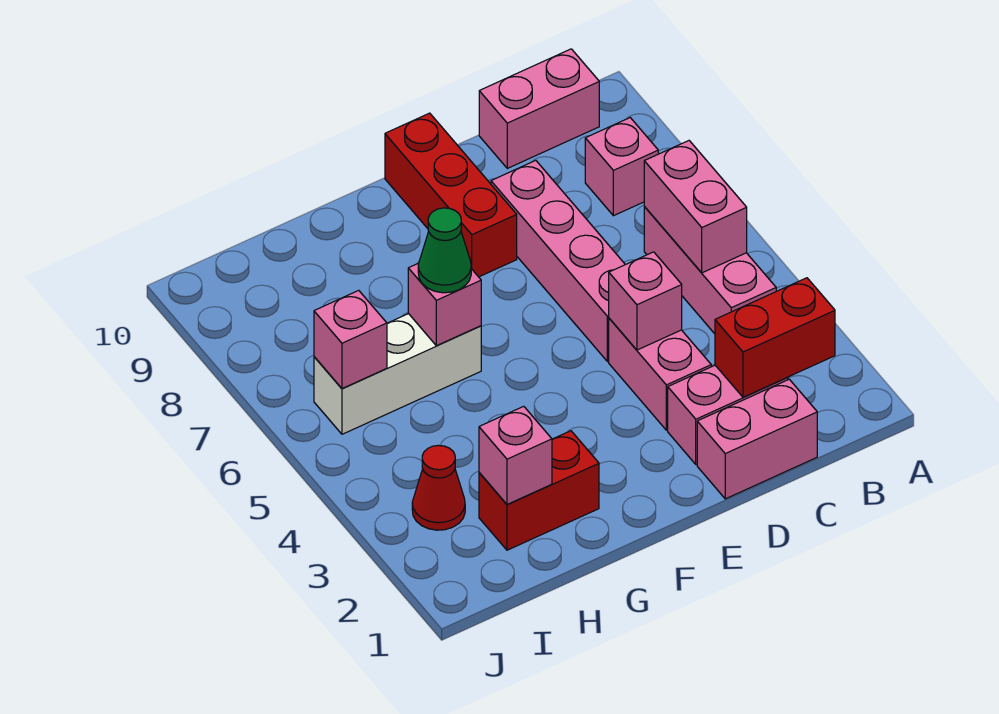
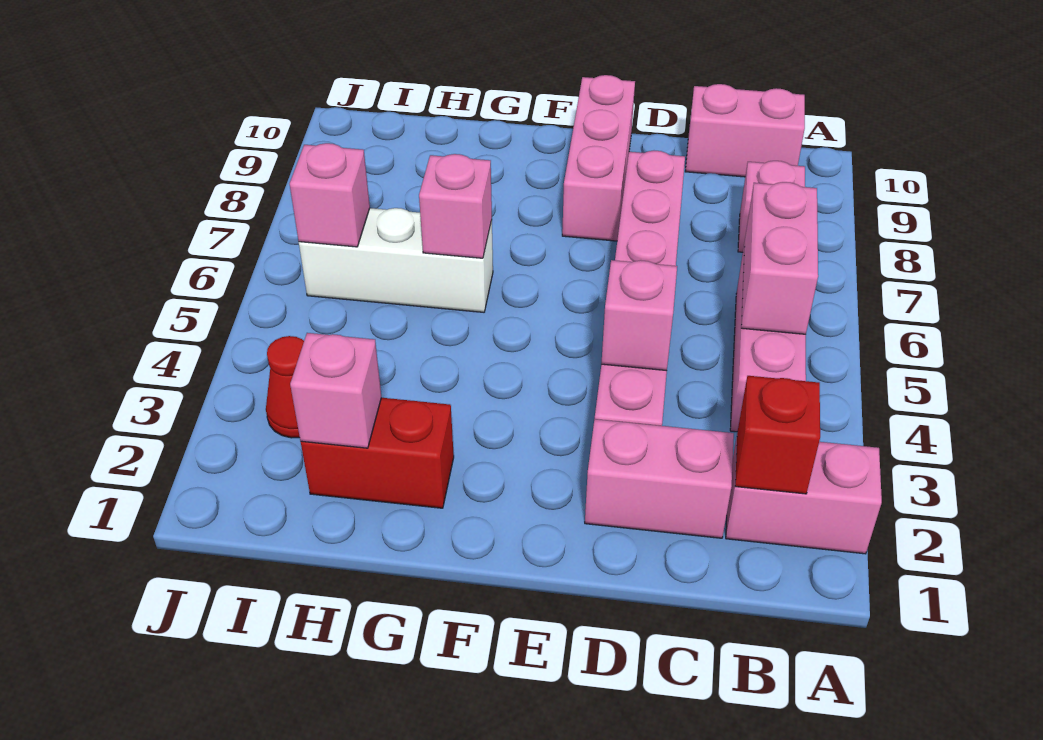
red 1x2 brick [715,278,835,397] -> red 1x1 brick [735,376,820,494]
pink 1x2 brick [697,379,817,499] -> pink 1x2 brick moved to [726,437,882,554]
red 1x3 brick [385,113,517,277] -> pink 1x3 brick [562,75,635,241]
green 1x1 cone [418,208,471,293] -> none

